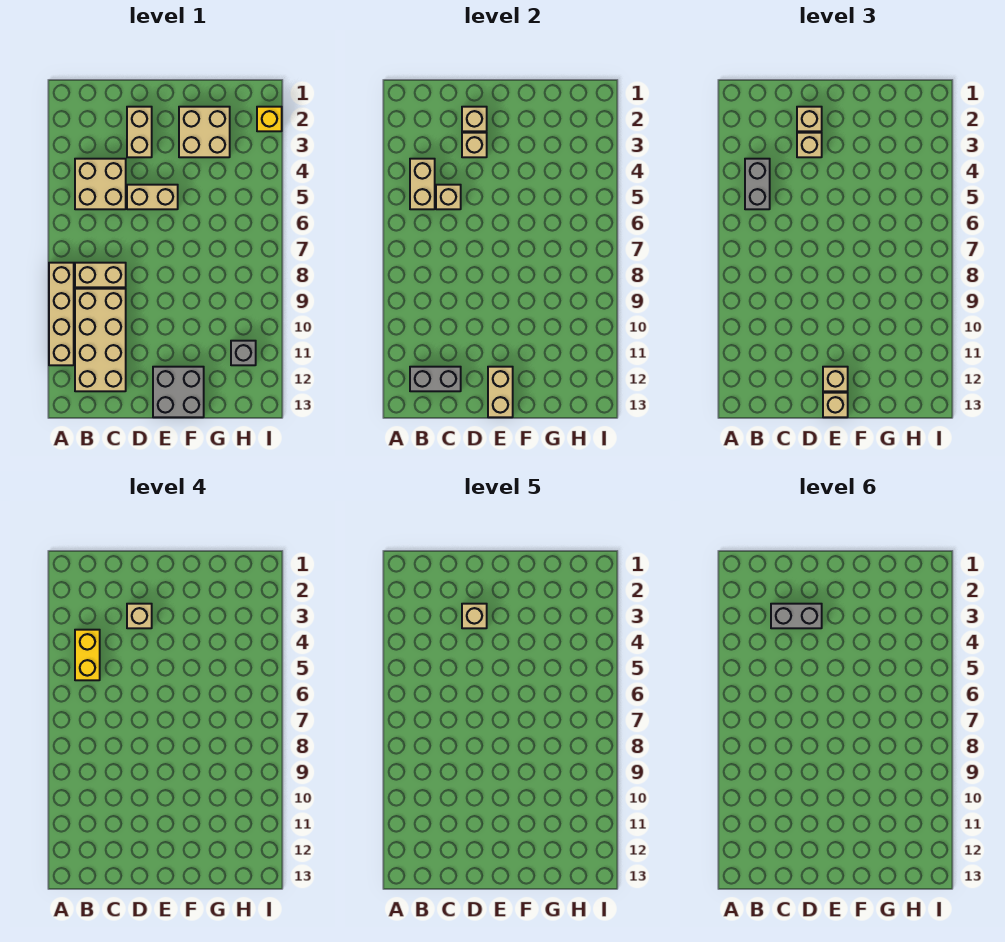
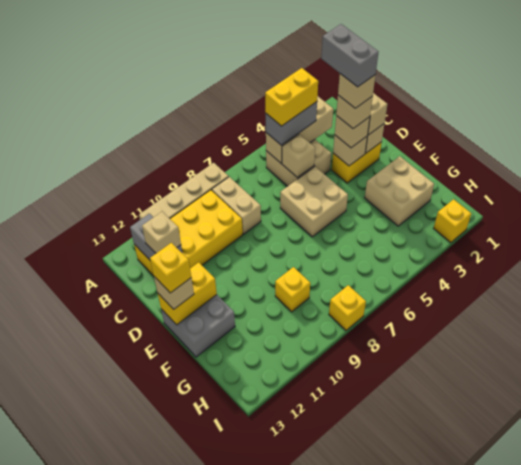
tan 1x2 brick [410,159,435,209] -> tan 1x3 brick [266,96,333,163]
tan 2x4 brick [75,289,126,391] -> yellow 2x4 brick [134,190,243,276]
tan 1x2 brick [127,107,152,157] -> yellow 1x2 brick [332,142,382,183]
tan 1x2 brick [127,185,178,209] -> tan 2x2 brick [280,167,348,237]
tan 1x2 brick [488,367,513,417] -> yellow 1x2 brick [158,262,217,325]
tan 1x1 brick [823,367,848,391] -> tan 1x1 brick moved to [142,212,181,253]
none -> yellow 1x1 brick [150,243,191,293]
none -> yellow 1x1 brick [275,267,310,312]
grey 1x1 brick [231,341,256,365] -> none
none -> yellow 1x1 brick [329,285,366,330]

